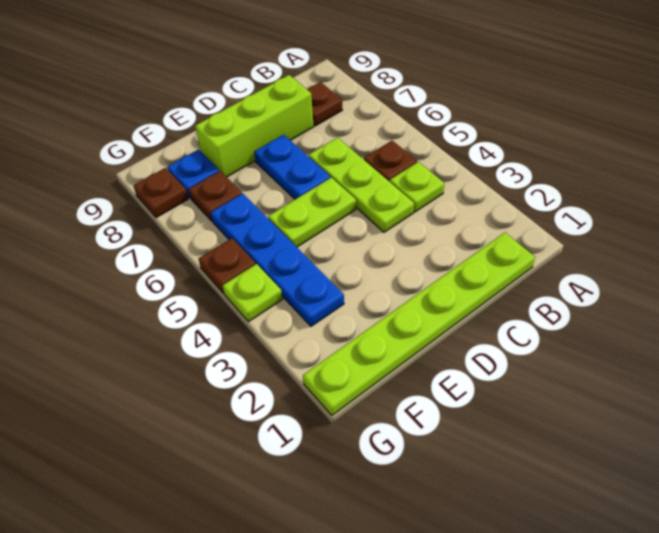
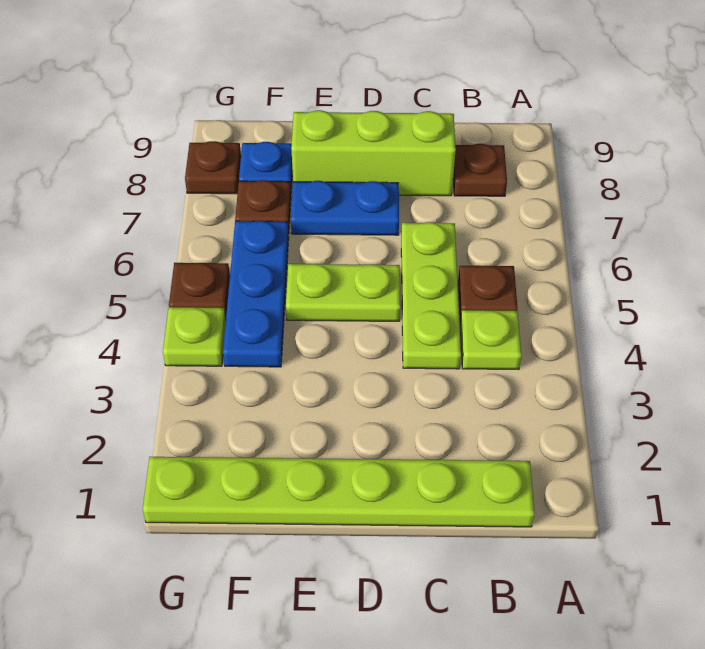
blue 1x2 plate [254,135,330,199] -> blue 1x2 plate turned to [291,181,399,235]
blue 1x4 plate [211,193,344,326] -> blue 1x3 plate [223,221,289,367]

